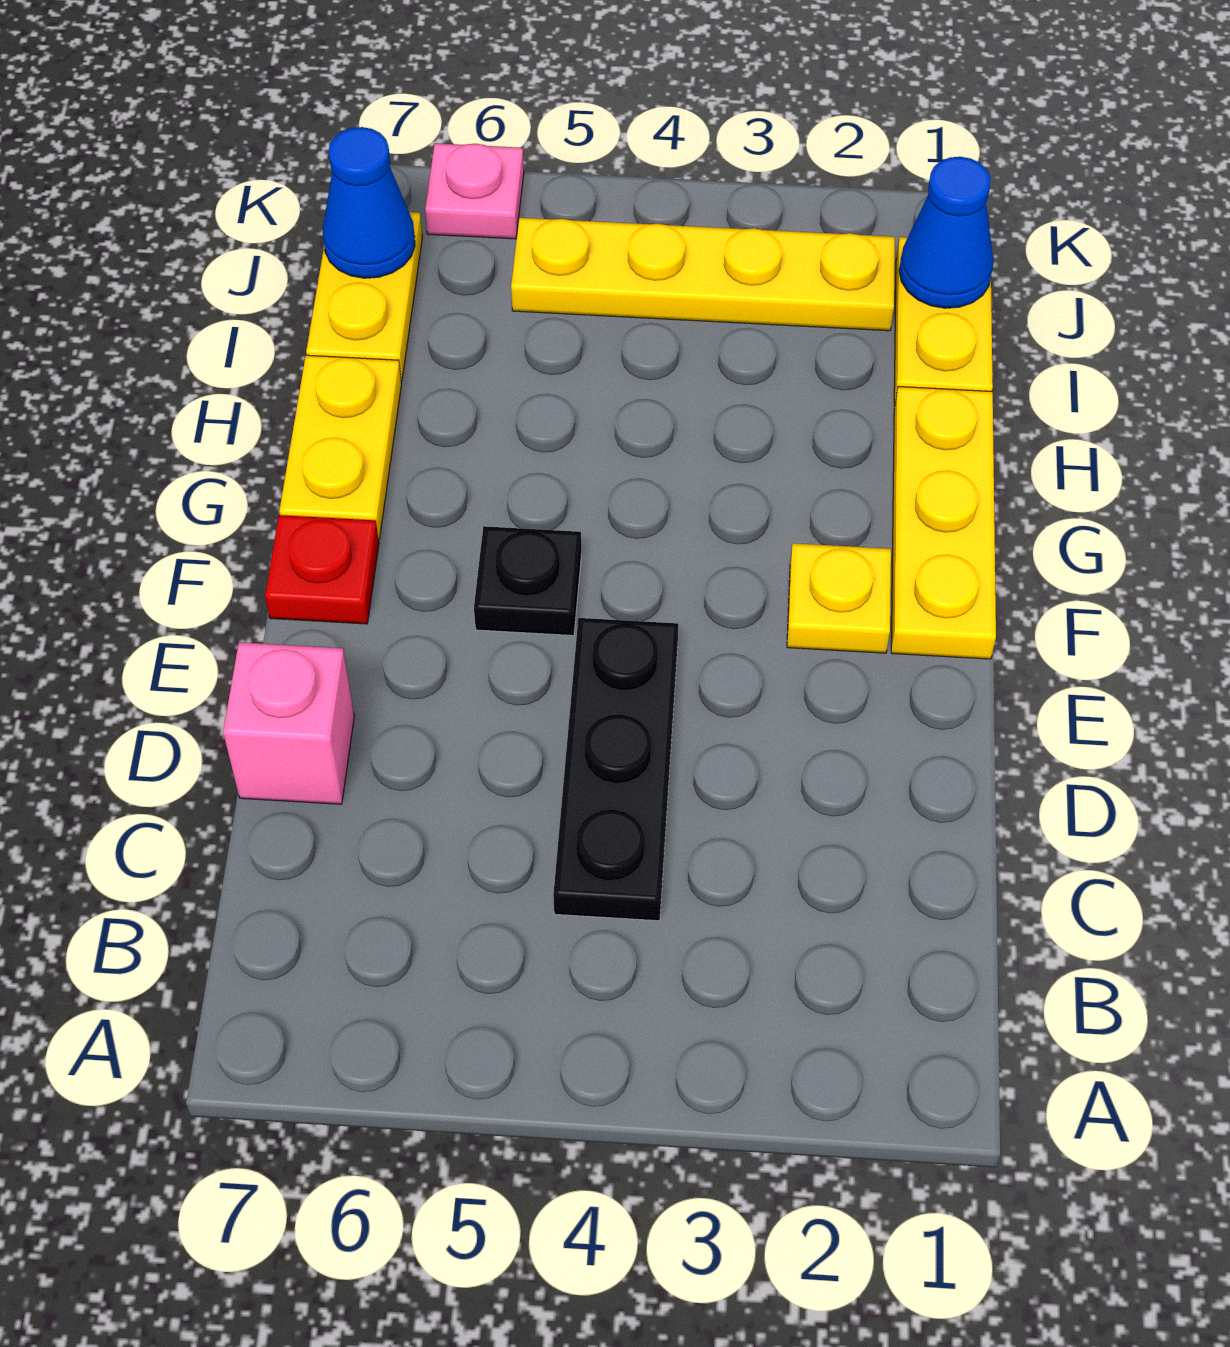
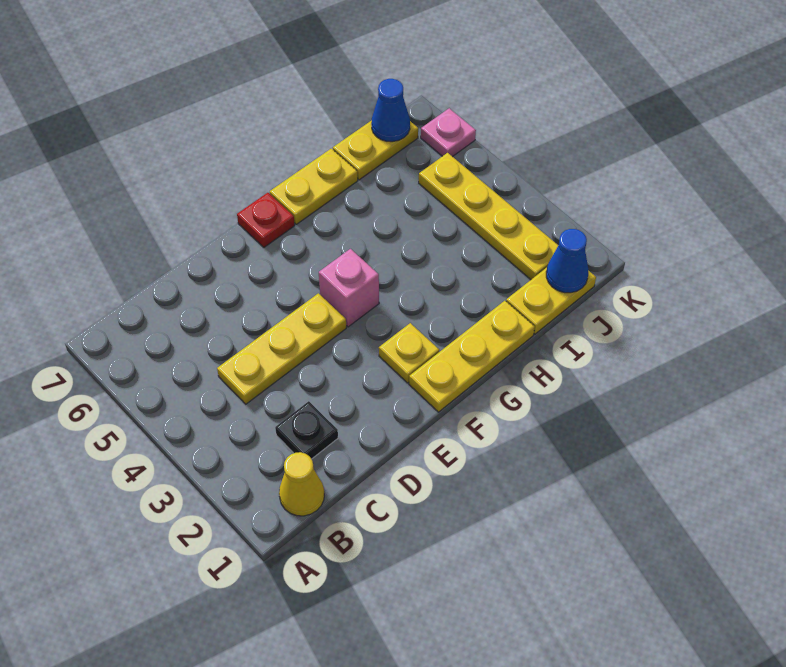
none -> yellow 1x1 cone [279,452,324,516]
black 1x3 plate [553,618,678,921] -> yellow 1x3 plate [217,293,346,404]
pink 1x1 brick [223,642,354,804] -> pink 1x1 brick moved to [319,249,379,327]
black 1x1 plate [474,526,581,636] -> black 1x1 plate moved to [275,401,338,459]

